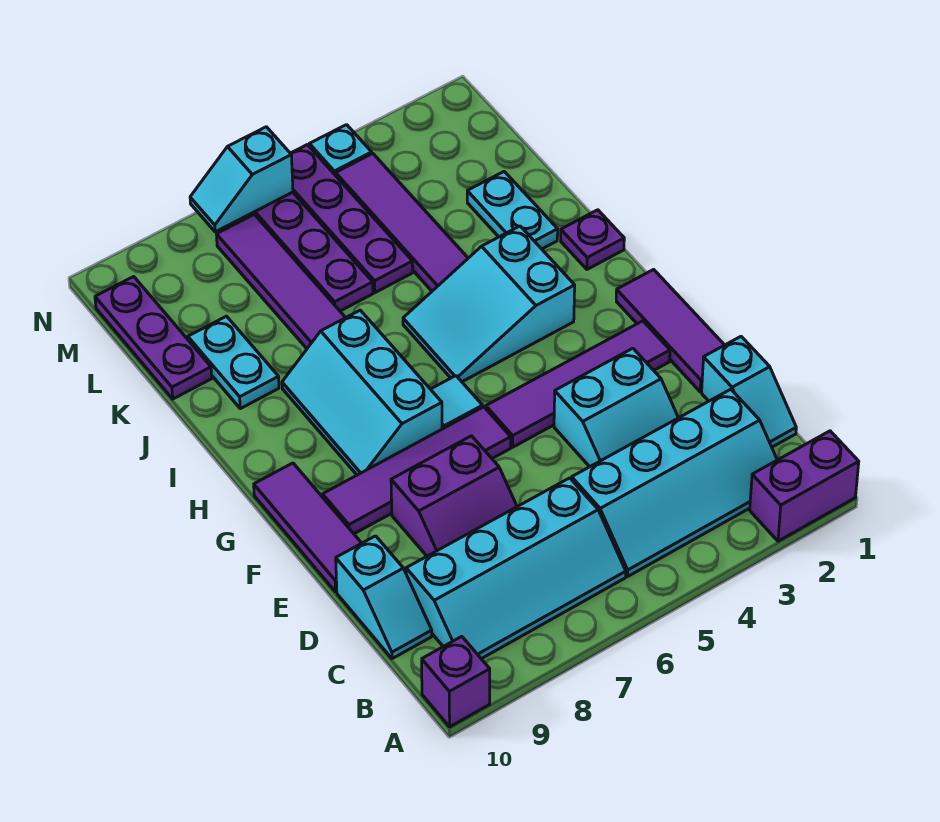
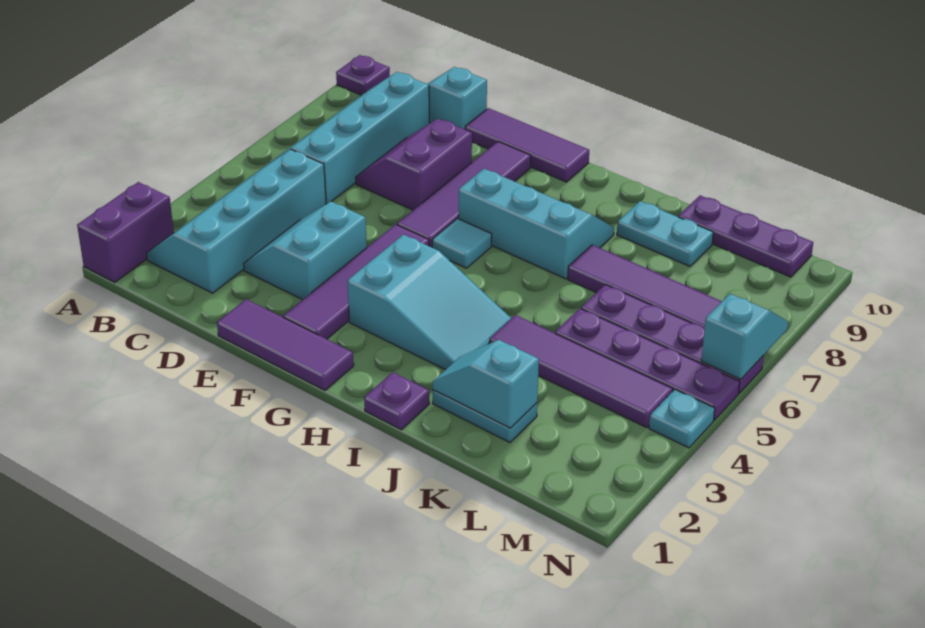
purple 1x1 brick [422,636,490,727] -> purple 1x1 plate [336,55,390,95]
cyan 1x2 slope [702,337,796,447] -> cyan 1x2 slope moved to [433,340,539,428]
cyan 2x3 slope [403,226,575,382] -> cyan 2x3 slope turned to [347,235,511,370]

